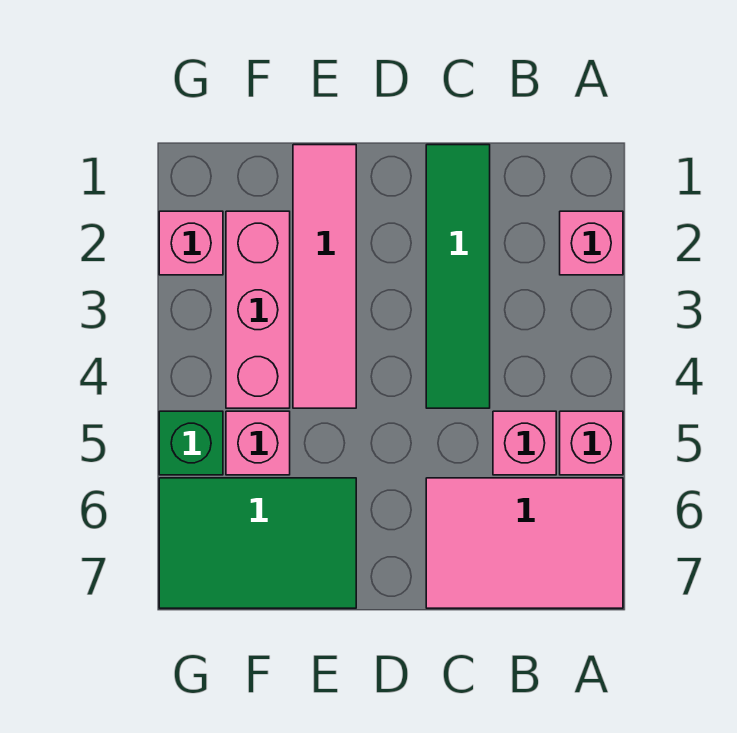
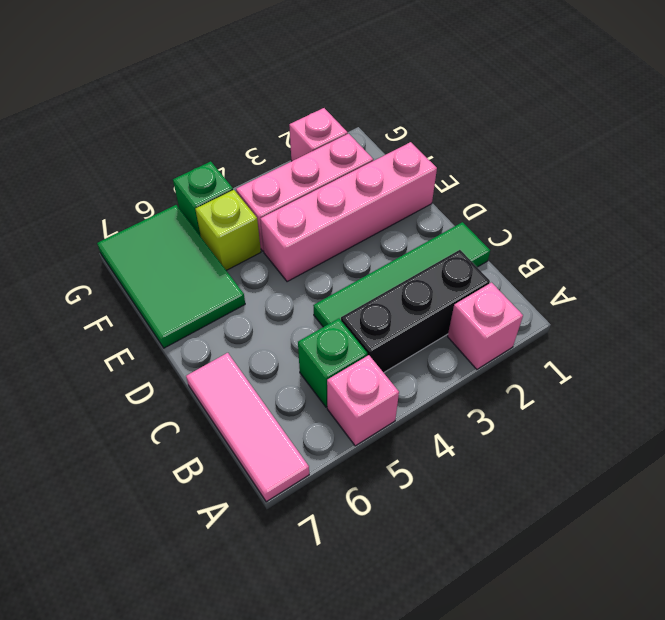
pink 2x3 tile [426,478,623,608] -> pink 1x3 tile [186,353,309,502]
none -> black 1x3 brick [341,250,490,373]
pink 1x1 brick [493,411,556,475] -> green 1x1 brick [298,319,367,407]
pink 1x4 tile [293,145,356,408] -> pink 1x4 brick [260,142,437,282]
pink 1x1 brick [226,411,290,475] -> lime 1x1 brick [195,190,261,270]

